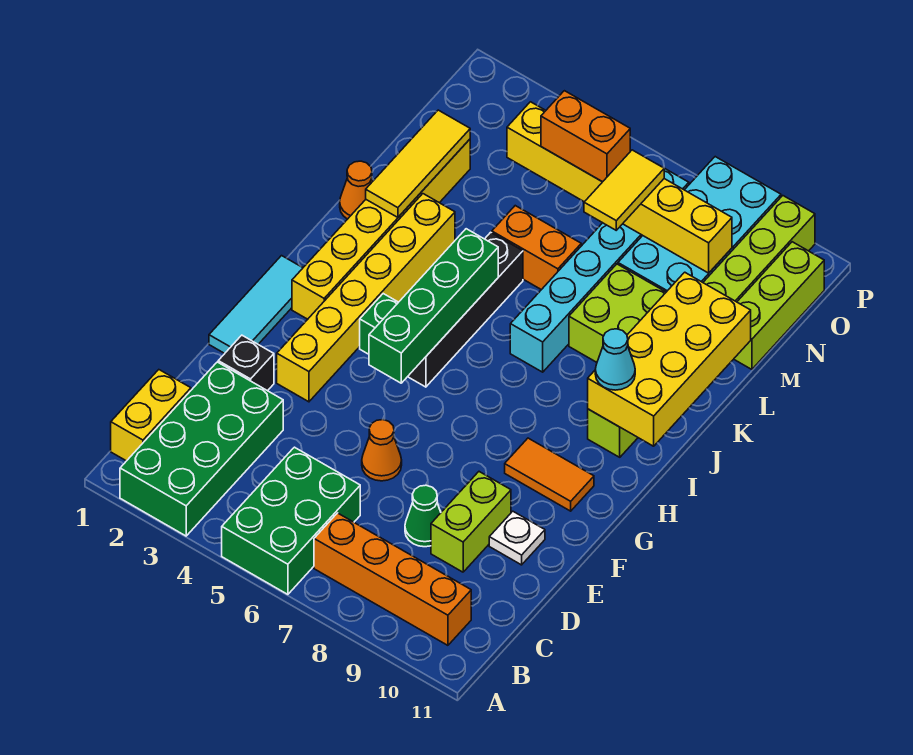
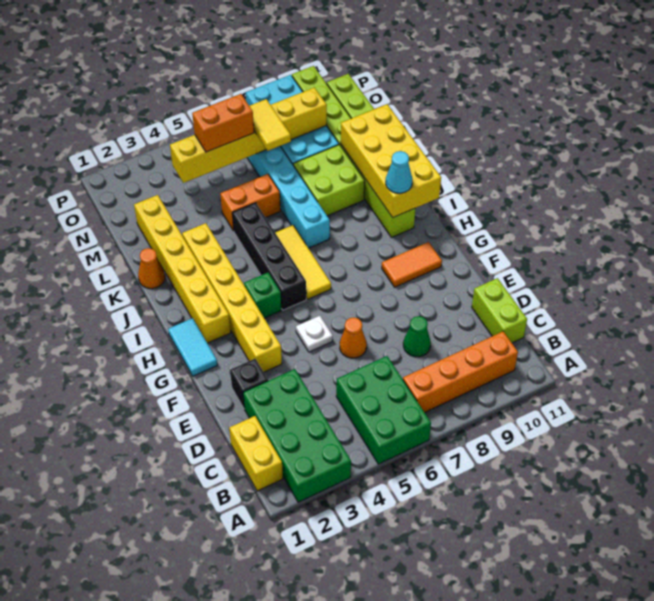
lime 1x2 brick [431,472,511,572] -> lime 1x2 brick moved to [472,278,527,343]
white 1x1 plate [489,511,545,565] -> white 1x1 plate moved to [296,316,333,352]
cyan 1x3 tile [209,256,303,353] -> cyan 1x2 tile [168,318,217,376]
green 1x4 brick [369,229,498,383] -> none
yellow 1x3 tile [366,110,470,217] -> yellow 1x3 tile moved to [275,225,331,299]

